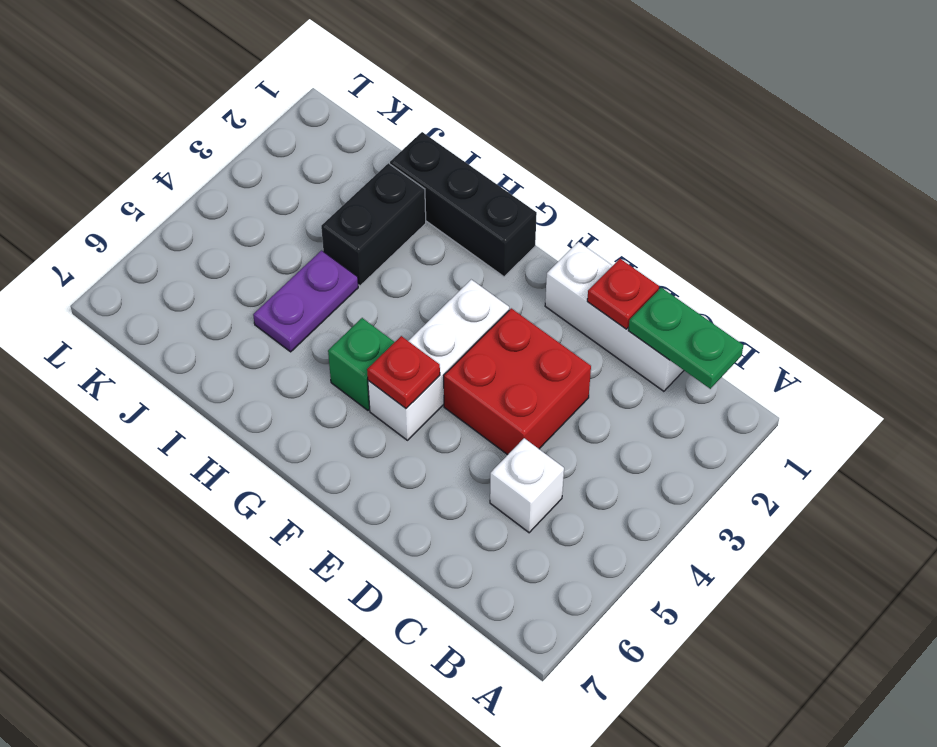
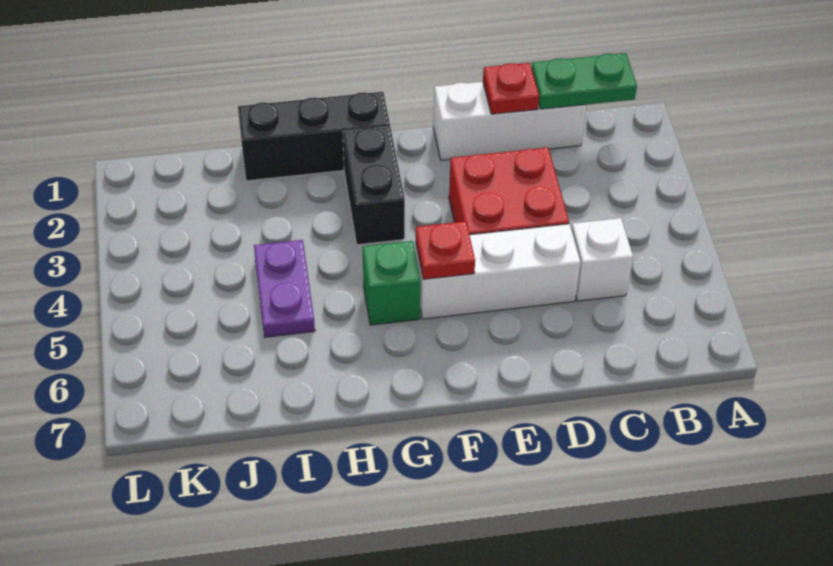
white 1x3 brick [368,280,509,440] -> white 1x3 brick turned to [415,224,580,319]
black 1x2 brick [321,163,426,286] -> black 1x2 brick moved to [343,127,405,245]

